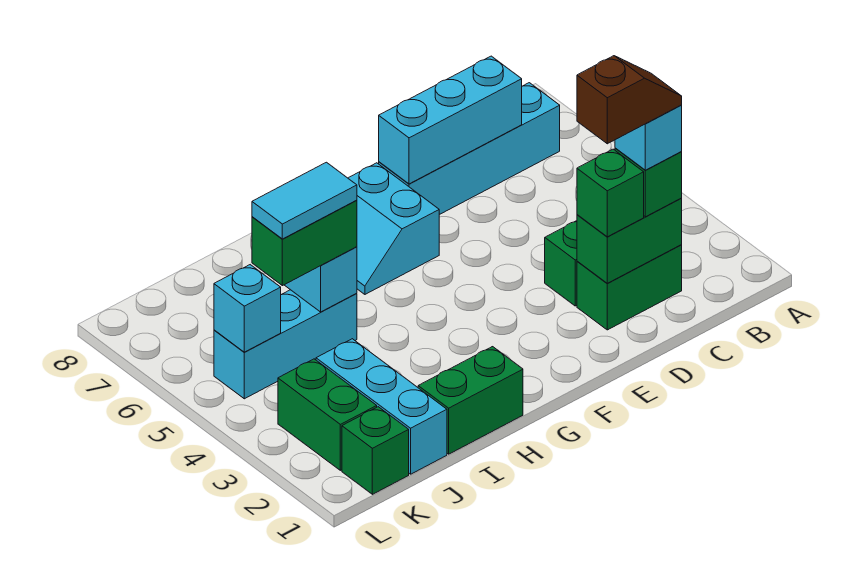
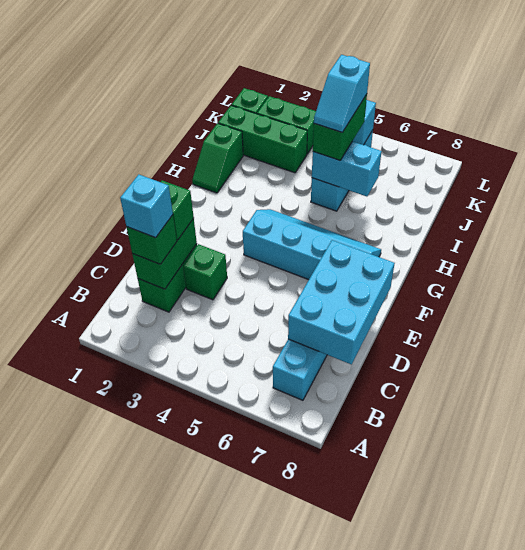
brown 1x2 slope [577,56,682,144] -> none
cyan 1x3 brick [379,56,522,184] -> cyan 2x3 brick [288,240,395,364]
cyan 2x2 slope [348,163,439,294] -> cyan 2x4 slope [243,209,381,280]
green 1x2 brick [418,347,523,454] -> green 1x2 slope [192,123,243,193]
cyan 1x2 tile [252,162,357,239] -> cyan 1x2 slope [314,55,370,132]
cyan 1x3 brick [316,339,447,474] -> green 1x3 brick [218,105,307,173]

